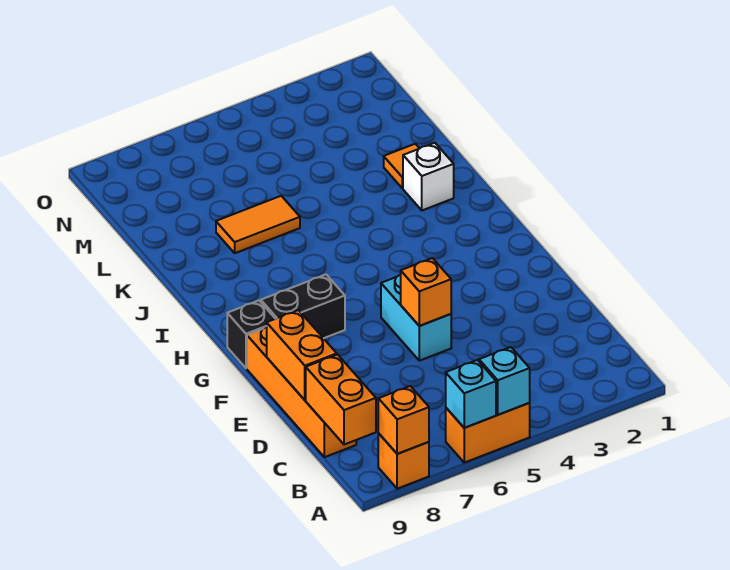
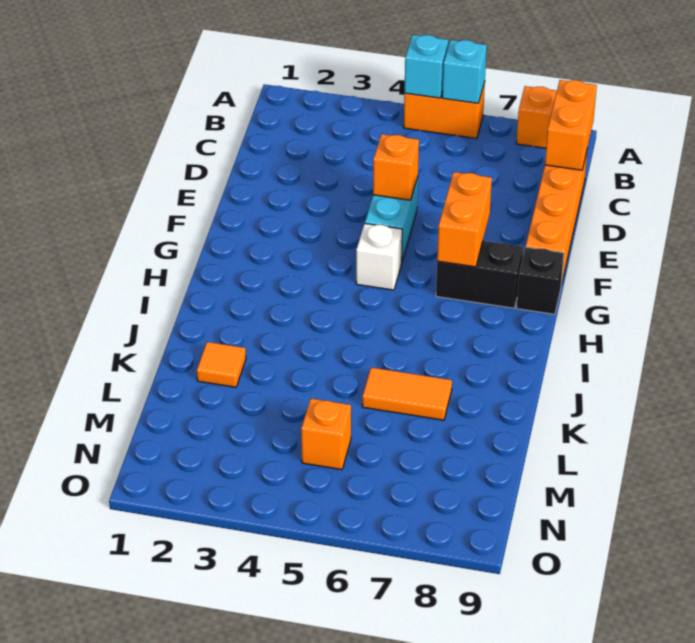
orange 1x1 brick [378,386,429,454] -> orange 1x1 brick moved to [301,398,351,470]
orange 1x2 brick [267,310,337,400] -> orange 1x2 brick moved to [437,172,492,267]
white 1x1 brick [403,143,454,210] -> white 1x1 brick moved to [356,223,402,290]

